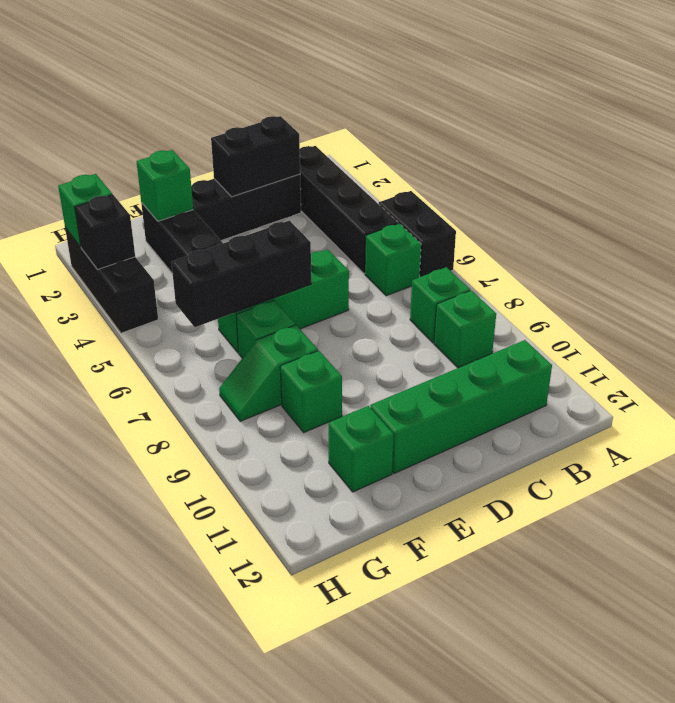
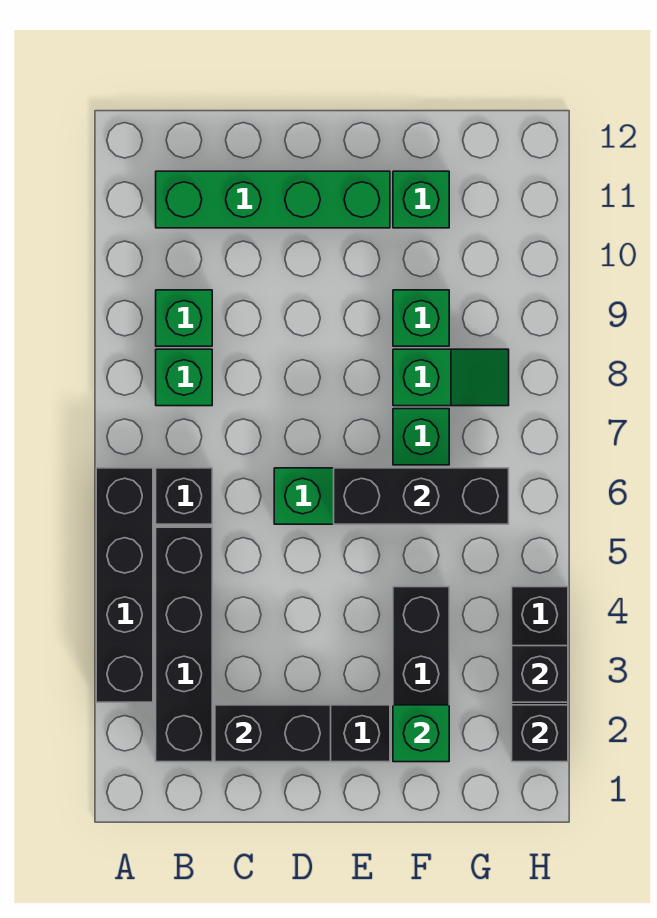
black 1x2 brick [379,191,456,277] -> black 1x4 brick [96,468,153,702]
green 1x1 brick [365,224,421,296] -> black 1x1 brick [156,468,212,524]
green 1x1 brick [58,174,112,247] -> black 1x1 brick [512,705,568,762]

